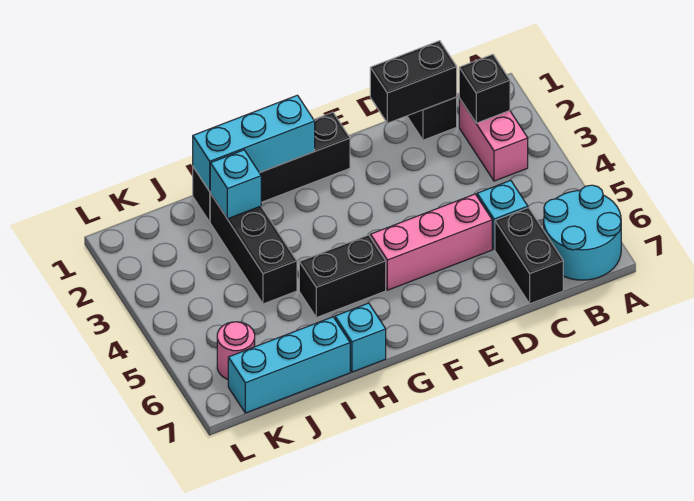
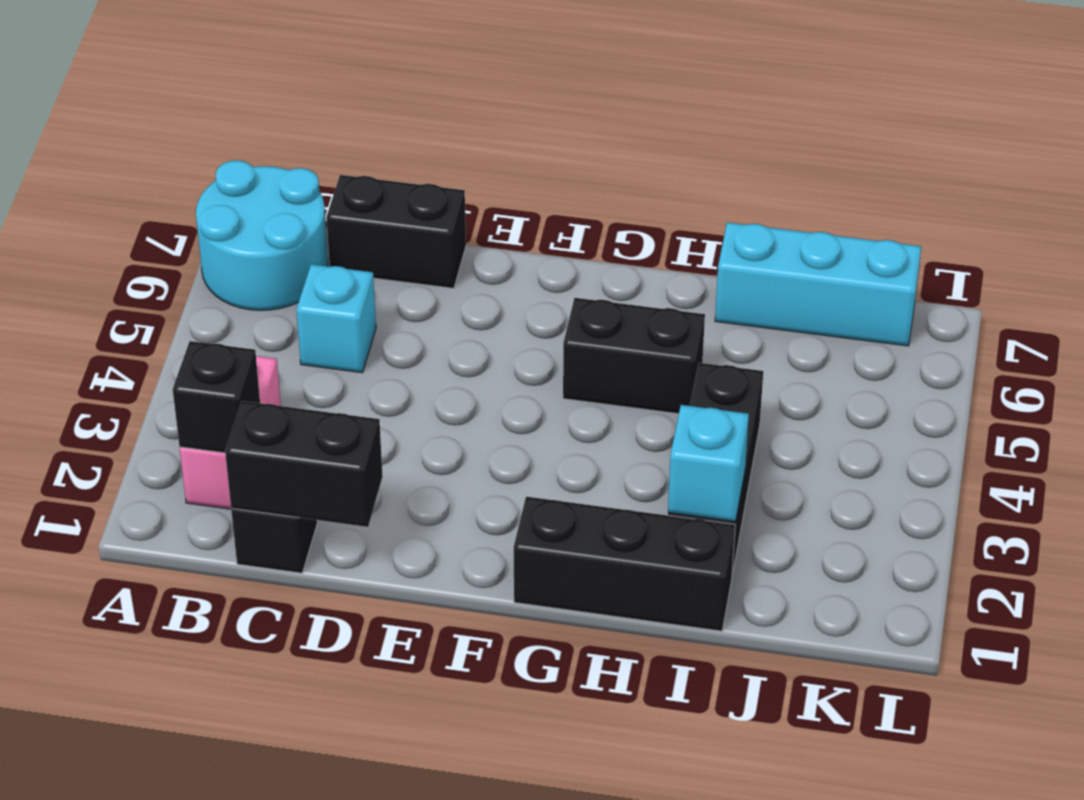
black 1x2 brick [495,208,563,304] -> black 1x2 brick turned to [326,175,466,288]
pink 1x3 brick [370,194,492,290] -> none
black 1x4 brick [193,112,350,222] -> black 1x3 brick [514,497,735,631]
cyan 1x3 brick [193,95,315,191] -> none
cyan 1x1 brick [335,303,386,372] -> none
pink 1x1 round brick [217,322,255,379] -> none

